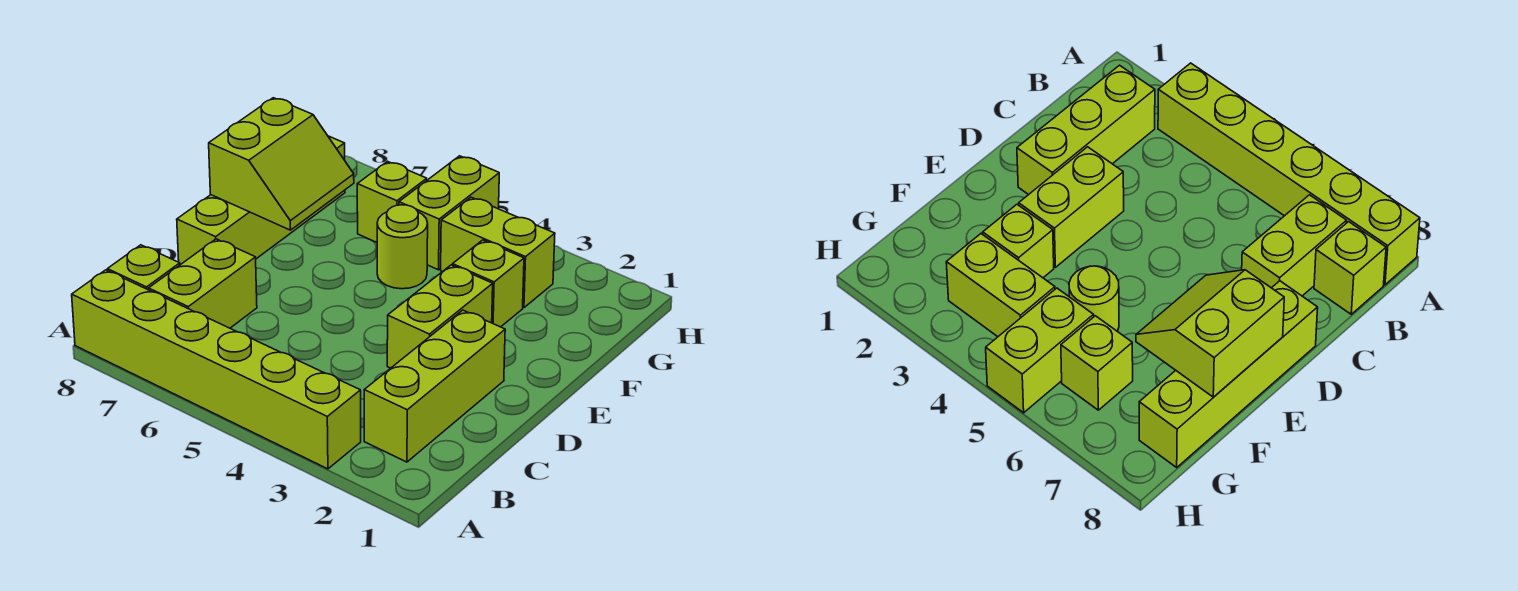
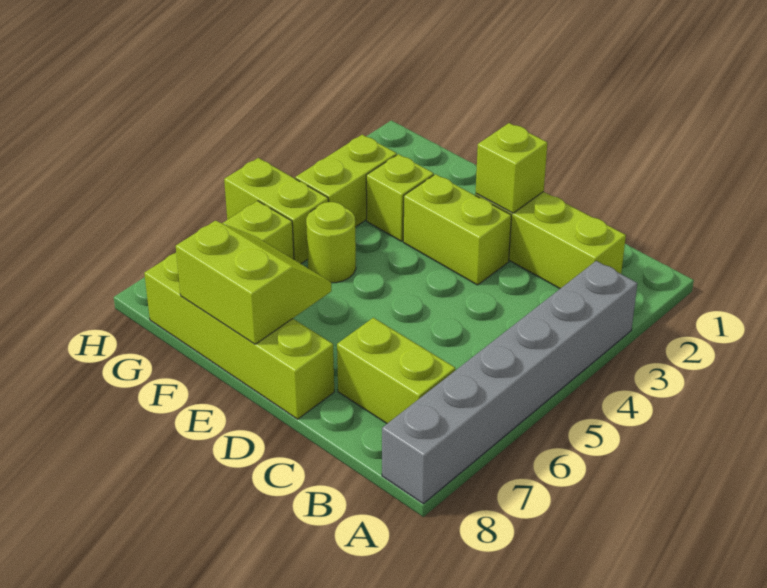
lime 1x6 brick [72,270,361,469] -> grey 1x6 brick [382,261,637,504]
lime 1x1 brick [107,245,180,290] -> lime 1x1 brick moved to [476,123,547,213]

